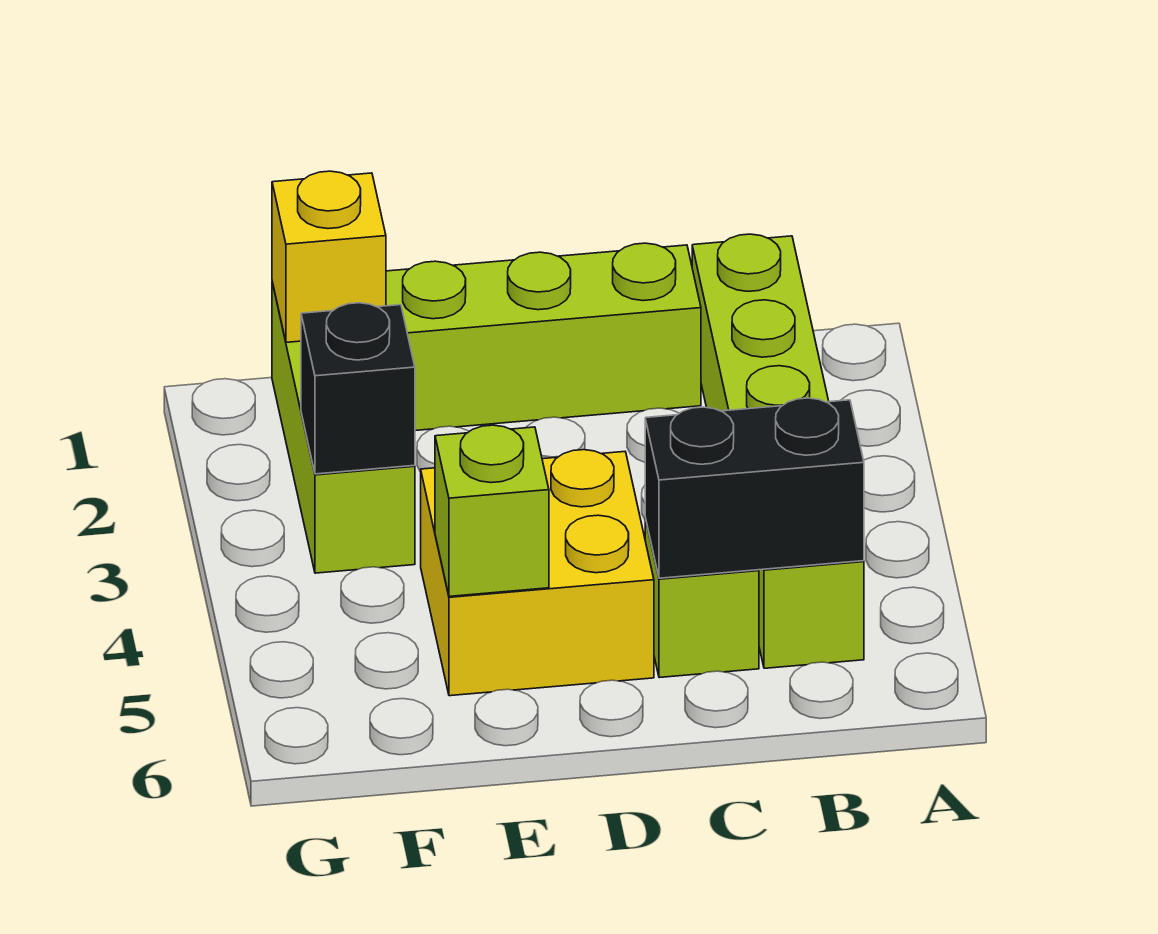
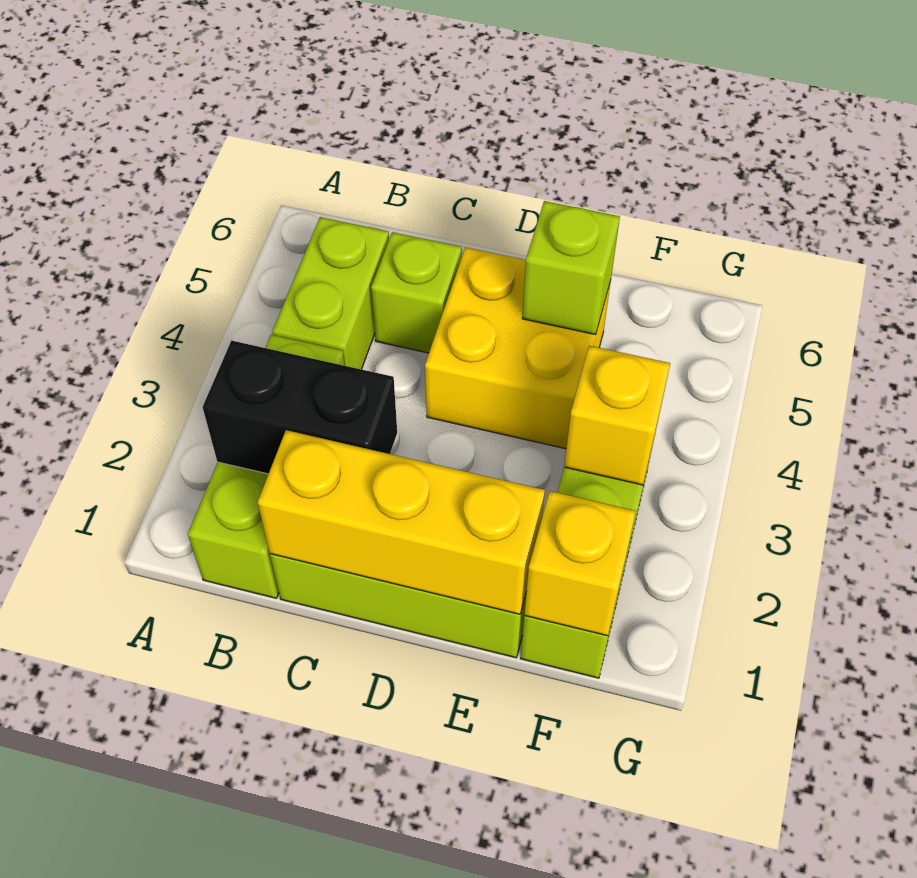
black 1x2 brick [645,398,864,578] -> black 1x2 brick moved to [203,341,397,474]
none -> yellow 1x3 brick [258,430,545,614]
black 1x1 brick [301,303,415,474] -> yellow 1x1 brick [564,346,670,485]

